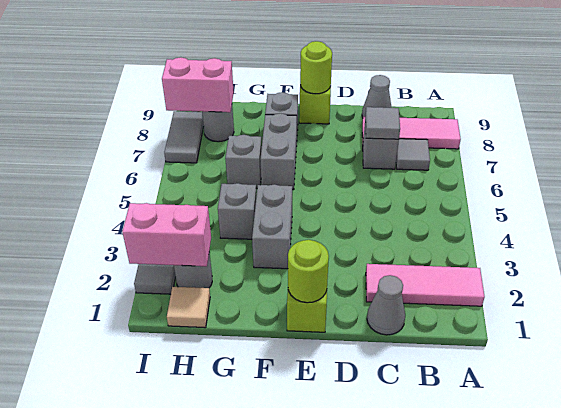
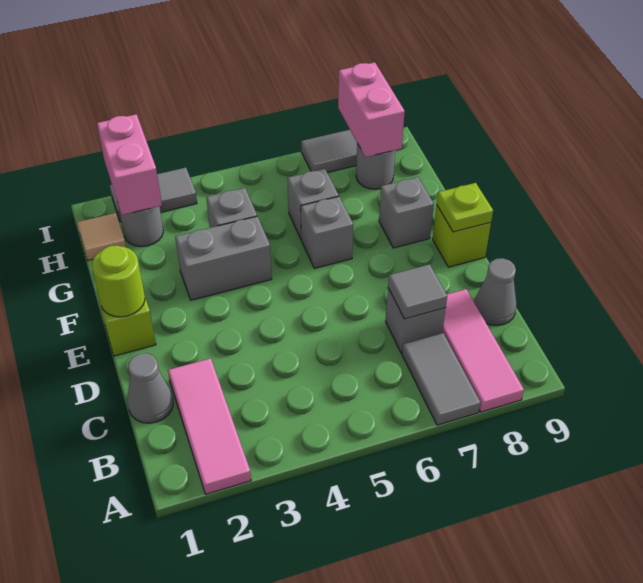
grey 1x1 tile [396,139,430,170] -> grey 1x2 tile [402,333,480,425]
lime 1x1 round brick [300,41,332,94] -> lime 1x1 plate [437,183,493,232]
grey 1x2 brick [260,113,297,190] -> grey 1x1 brick [301,196,353,268]

